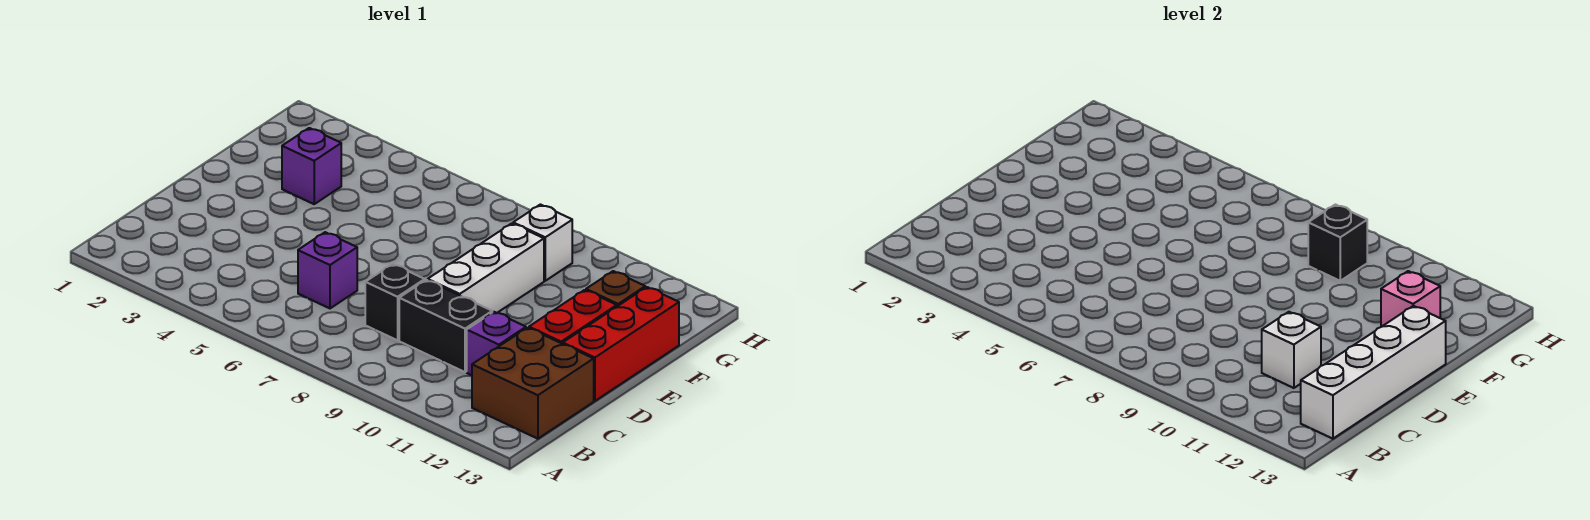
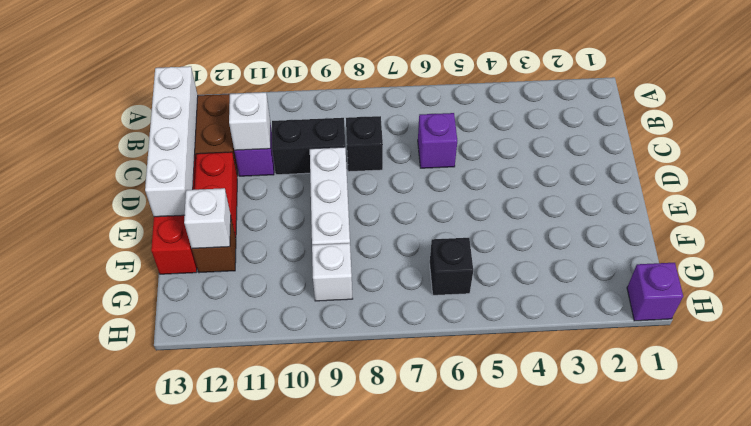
purple 1x1 brick [282,128,341,204] -> purple 1x1 brick moved to [627,263,683,321]
pink 1x1 brick [1381,271,1440,327] -> white 1x1 brick [184,188,231,248]
black 1x1 brick [1308,205,1367,281] -> black 1x1 brick moved to [430,238,473,295]

